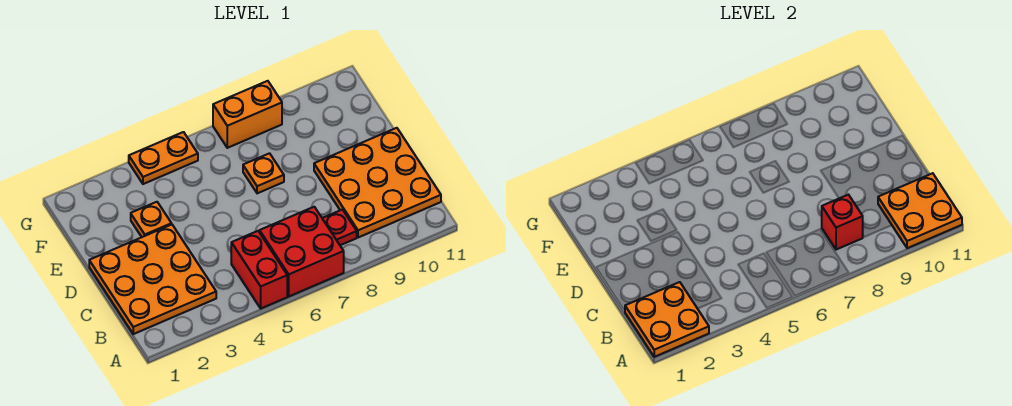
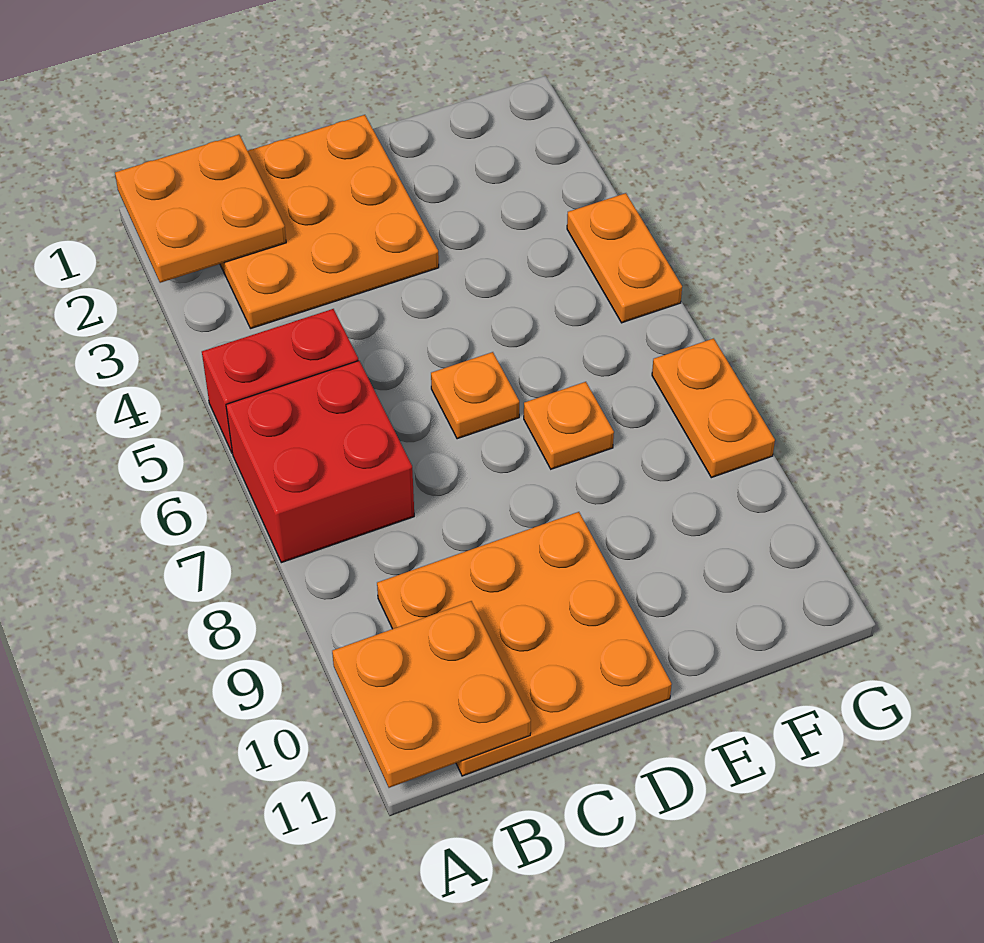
red 1x1 plate [322,210,357,245] -> none
red 1x1 brick [822,195,863,250] -> none
orange 1x1 plate [131,202,171,237] -> orange 1x1 plate moved to [431,352,519,439]
orange 1x2 brick [213,81,282,148] -> orange 1x2 plate [652,338,775,478]

